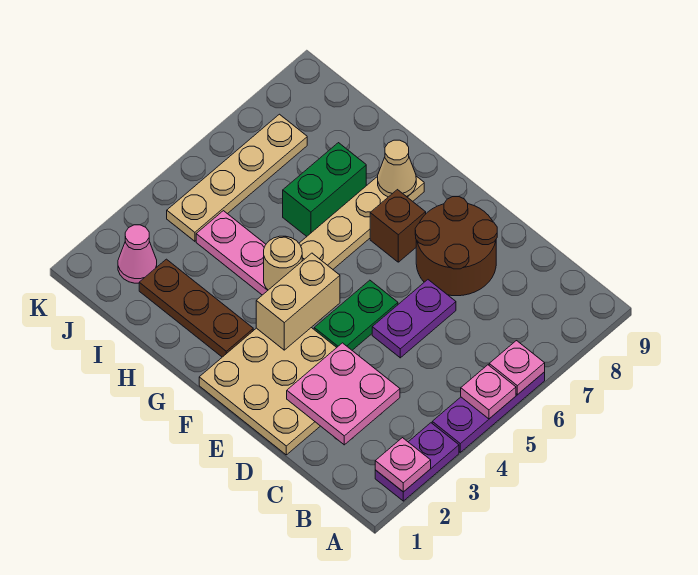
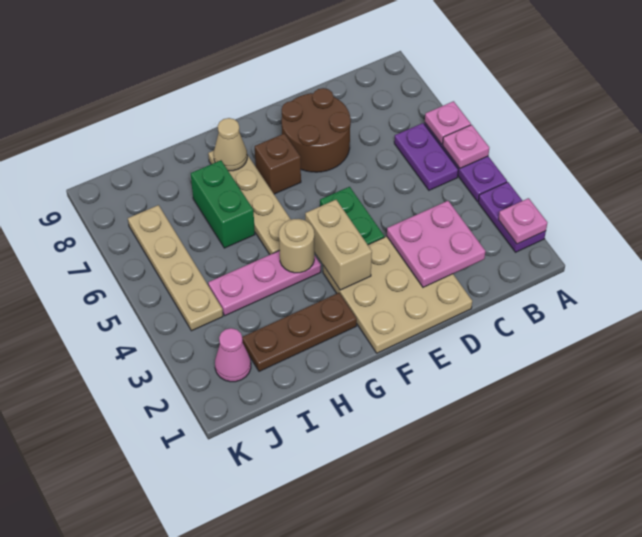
purple 1x2 plate [372,280,456,358] -> purple 1x2 plate moved to [394,123,458,190]

